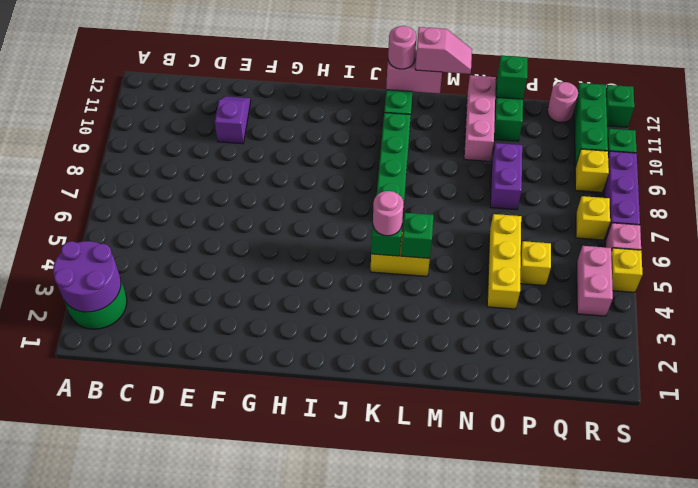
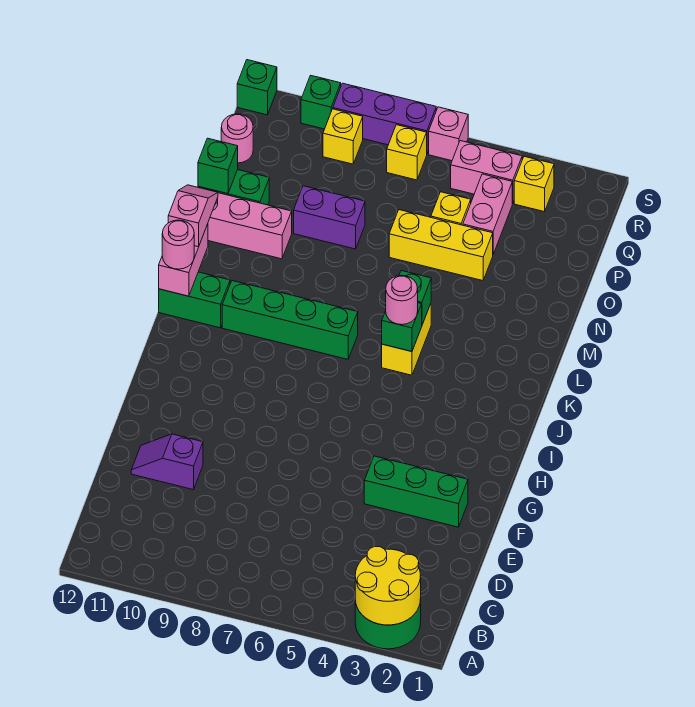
purple 2x2 round brick [53,241,121,312] -> yellow 2x2 round brick [355,547,421,625]
none -> pink 1x2 brick [463,174,512,254]
green 1x3 brick [574,83,608,167] -> green 1x3 brick moved to [364,456,468,527]
yellow 1x1 brick [611,248,643,292] -> yellow 1x1 brick moved to [514,156,554,212]

